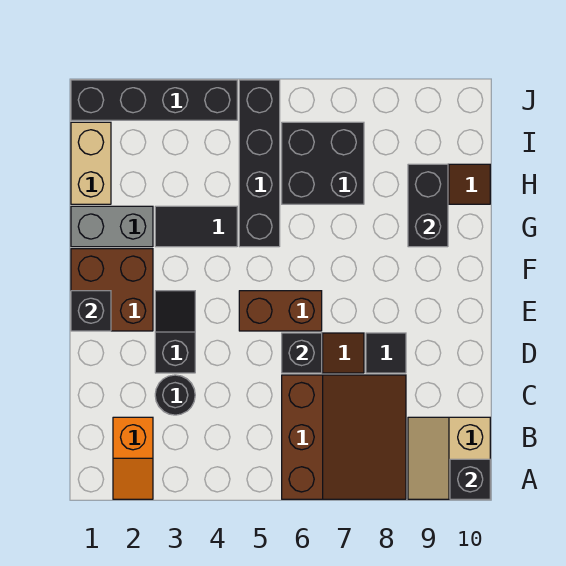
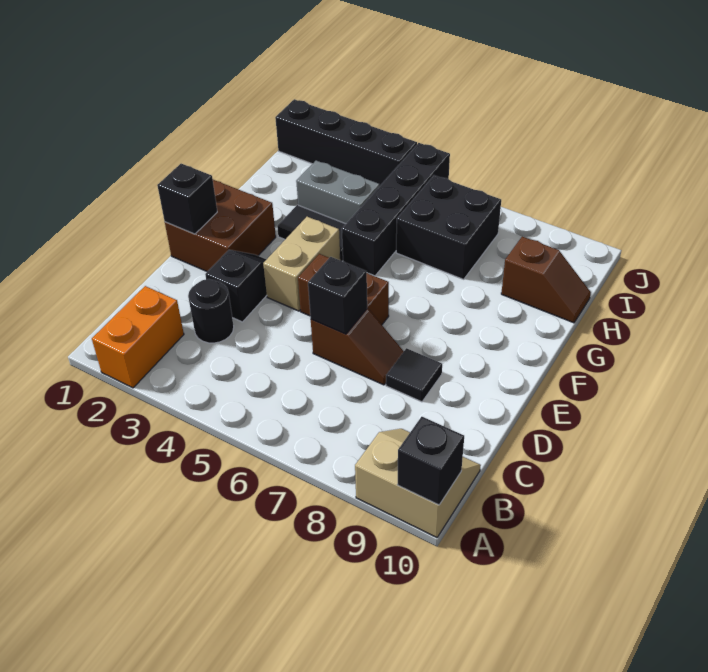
orange 1x2 slope [113,417,153,499] -> orange 1x2 brick [92,286,184,388]
brown 3x3 slope [282,375,406,499] -> none
tan 2x2 slope [408,417,490,499] -> tan 2x2 slope turned to [355,429,481,537]
grey 1x2 brick [71,206,153,247] -> grey 1x2 brick moved to [296,161,380,224]
black 1x2 brick [408,164,448,247] -> none
tan 1x2 brick [71,122,111,204] -> tan 1x2 brick moved to [263,217,340,311]

